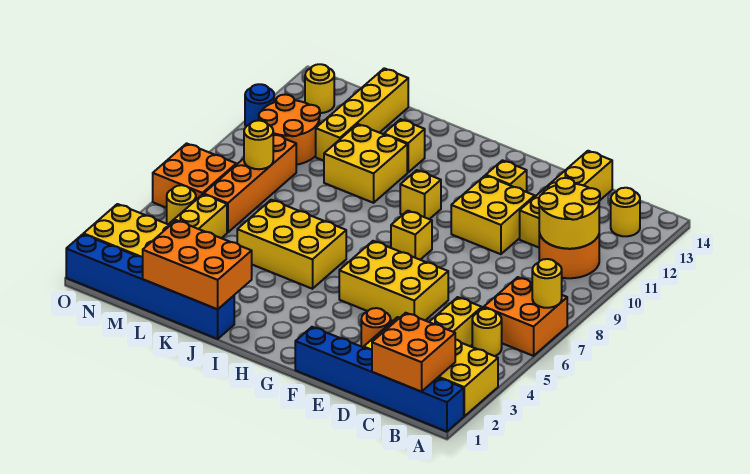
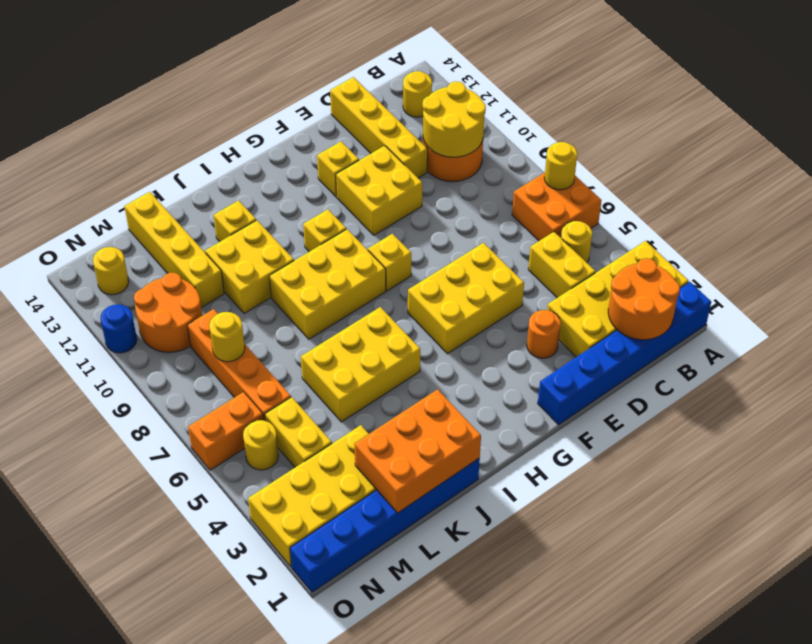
orange 2x2 brick [372,313,455,392] -> orange 2x2 round brick [608,258,680,340]
none -> yellow 2x3 brick [269,229,386,339]
orange 2x2 brick [153,143,236,208] -> orange 1x2 brick [188,392,263,470]

